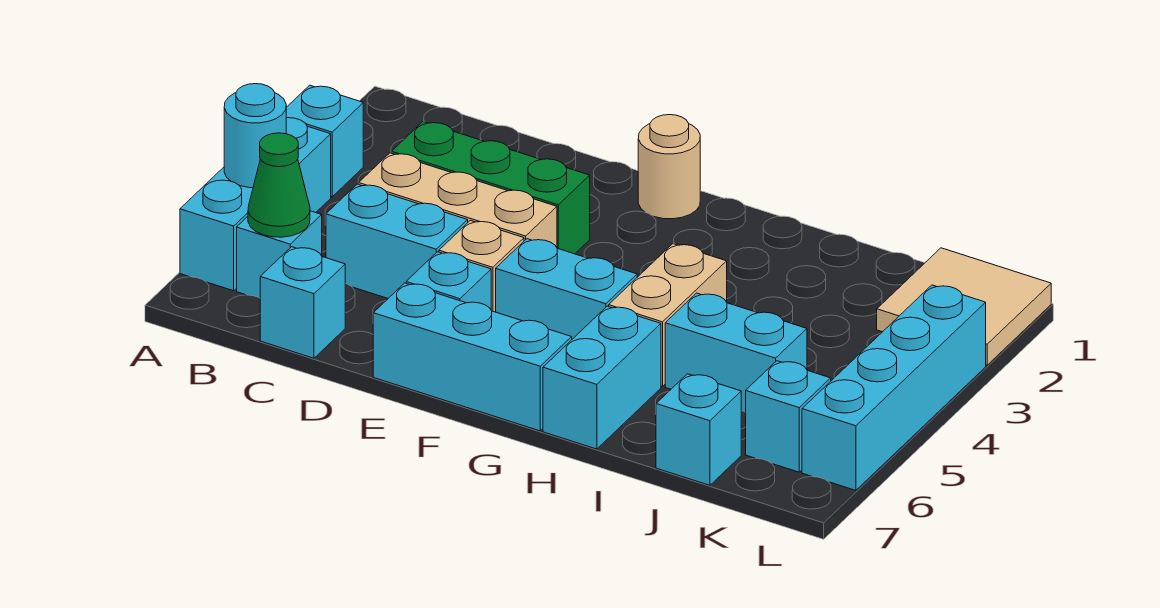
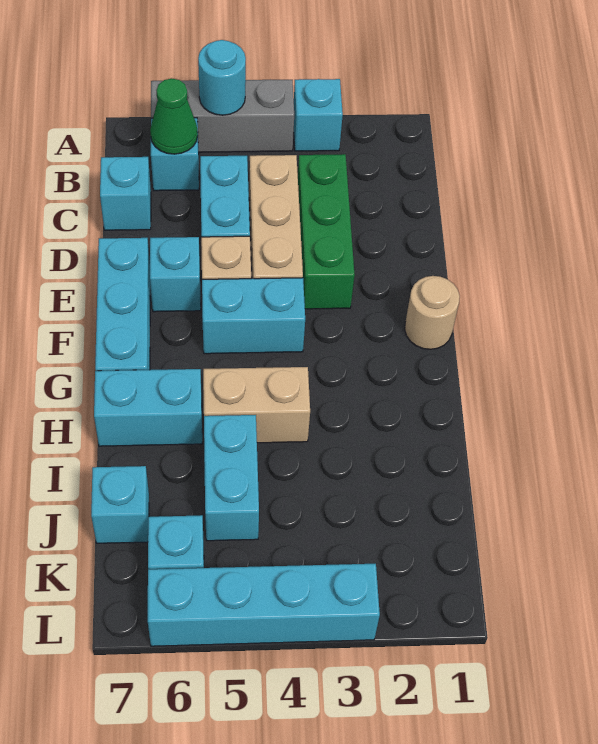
cyan 1x3 brick [180,118,331,291] -> grey 1x3 brick [151,79,294,152]
cyan 1x2 brick [496,239,637,339] -> cyan 1x2 brick turned to [202,278,305,354]
tan 2x2 tile [877,248,1051,365] -> none

